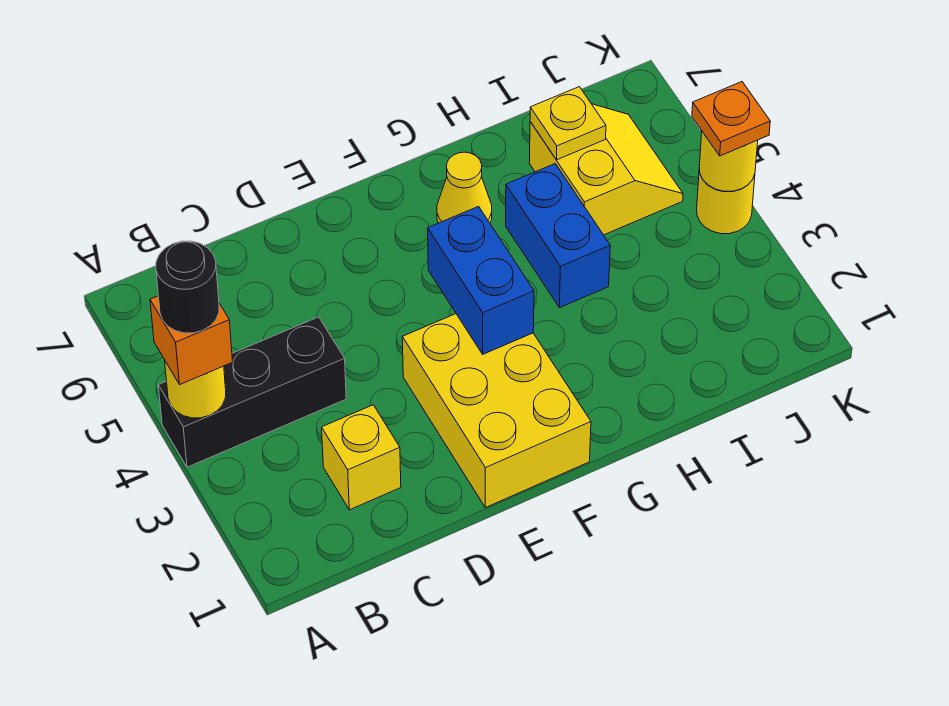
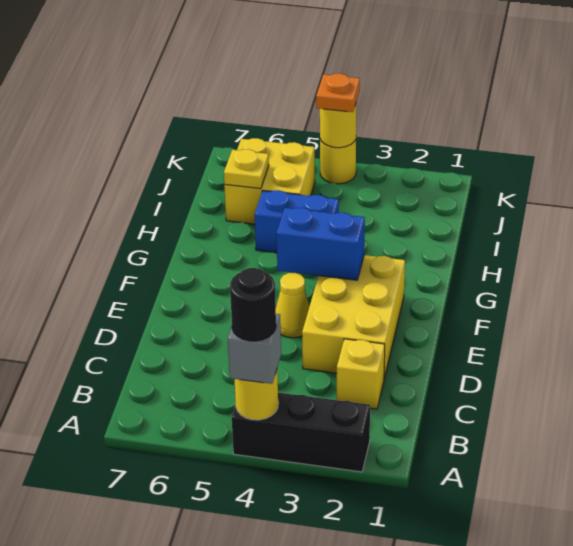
black 1x3 brick [158,317,346,467] -> black 1x3 brick turned to [232,393,370,472]
orange 1x1 brick [150,296,233,385] -> grey 1x1 brick [228,314,281,384]
yellow 2x3 brick [402,314,591,508] -> yellow 2x3 brick turned to [302,255,405,378]
yellow 1x1 cone [437,152,492,223] -> yellow 1x1 cone moved to [276,273,310,338]
yellow 2x2 slope [529,104,683,235] -> yellow 2x2 brick [224,138,315,224]

